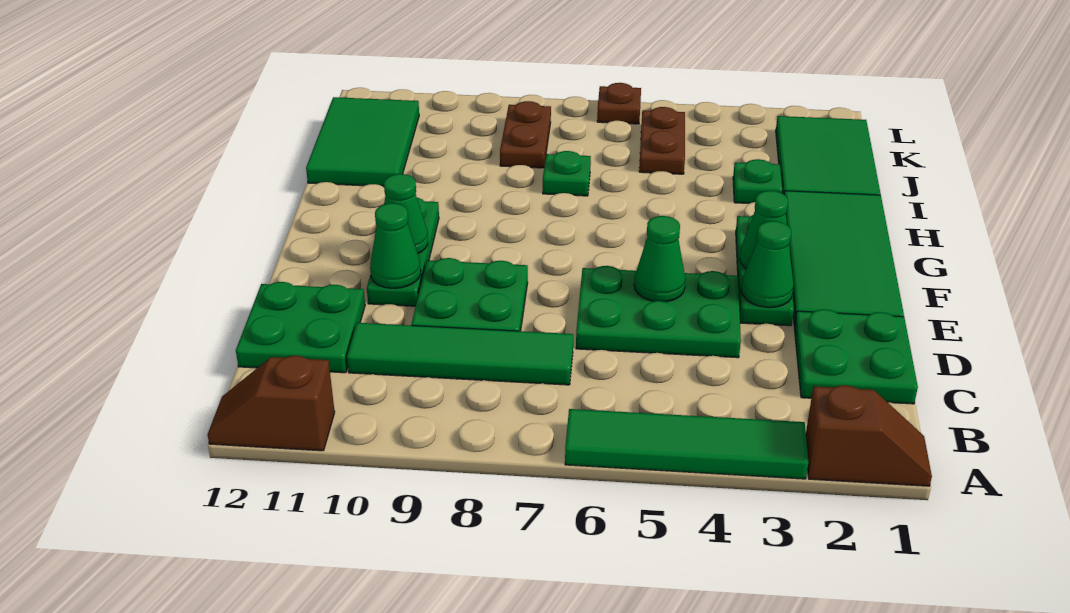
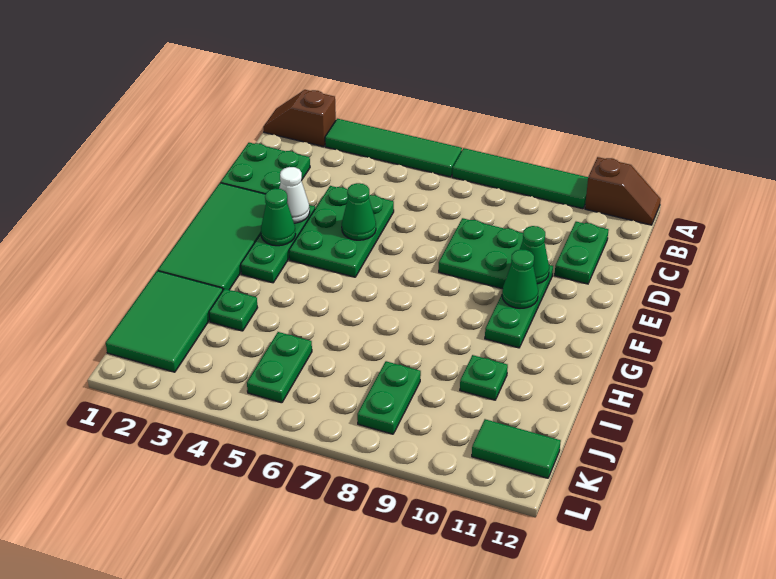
green 1x4 tile [347,323,573,385] -> green 1x4 tile moved to [452,148,588,209]
green 2x2 plate [236,282,365,373] -> green 1x2 plate [555,222,609,284]
green 2x3 plate [576,266,741,358] -> green 2x3 plate turned to [289,186,394,277]
green 1x1 cone [741,221,794,308] -> white 1x1 cone [279,167,310,223]
green 1x1 plate [543,151,591,196] -> green 1x1 plate moved to [460,355,508,400]
green 2x3 tile [306,97,419,187] -> green 1x2 tile [472,419,561,478]
brown 1x2 plate [639,107,685,174] -> green 1x2 plate [247,332,312,403]
brown 1x2 plate [500,101,551,168] -> green 1x2 plate [357,361,421,434]
brown 1x1 plate [597,83,641,124] -> none

